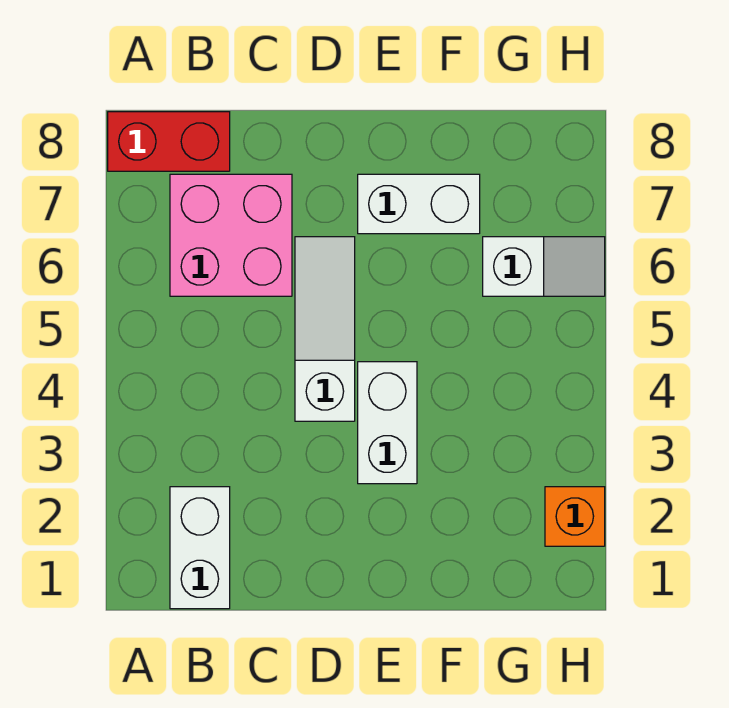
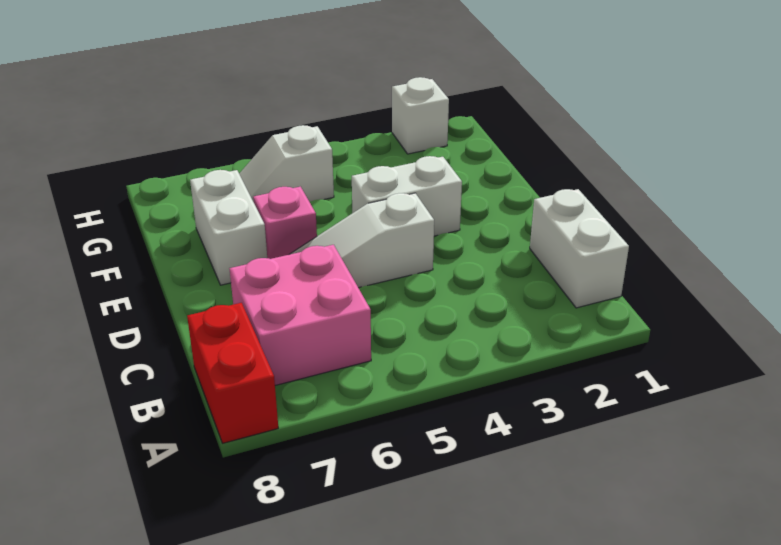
white 1x2 brick [170,487,230,609] -> white 1x2 brick turned to [530,189,629,308]
none -> pink 1x1 brick [253,187,317,259]
white 1x2 slope [483,237,605,296] -> white 1x2 slope turned to [239,125,334,202]
orange 1x1 brick [545,487,605,546] -> white 1x1 brick [392,77,449,154]

